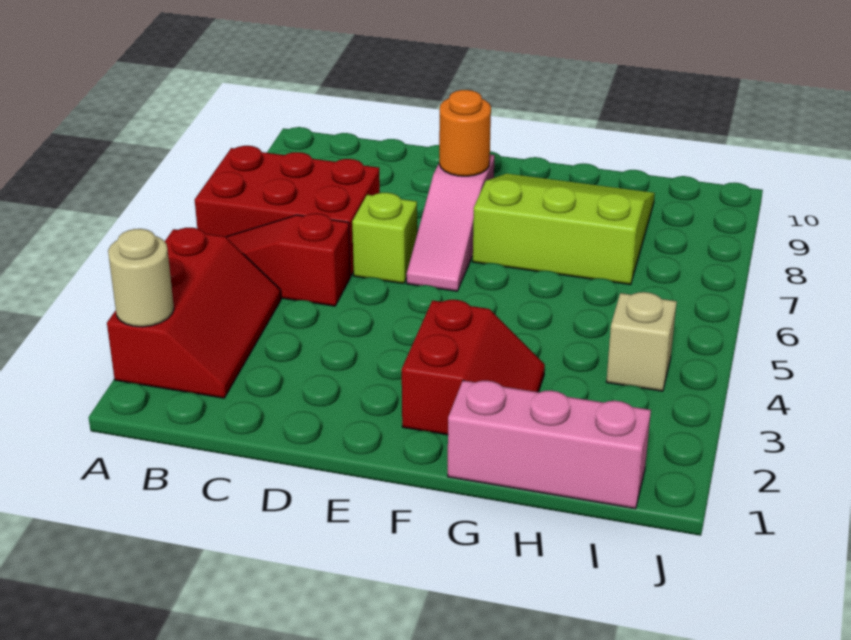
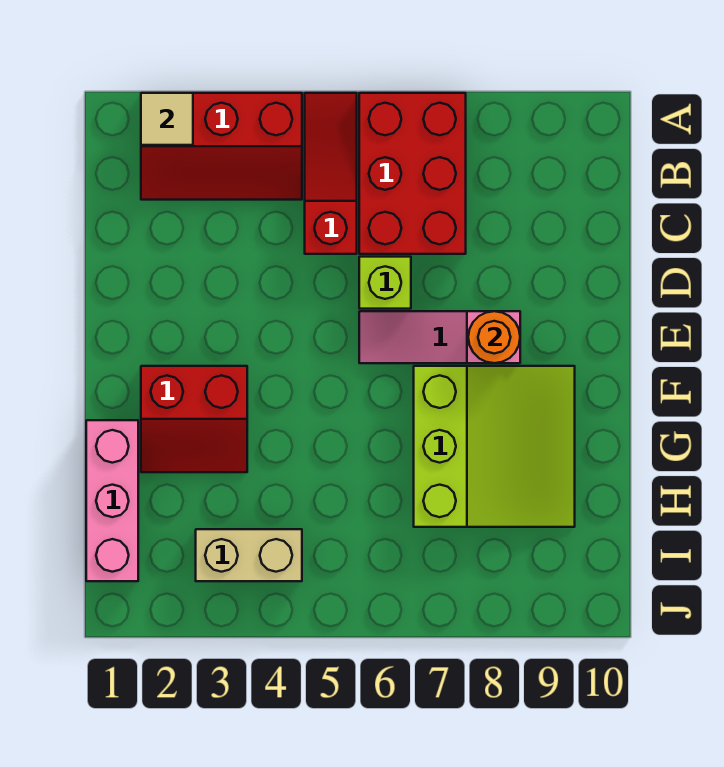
tan 1x1 round brick [108,229,174,327] -> tan 1x1 tile [141,93,193,145]
tan 1x1 brick [606,292,677,391] -> tan 1x2 brick [196,529,302,581]

